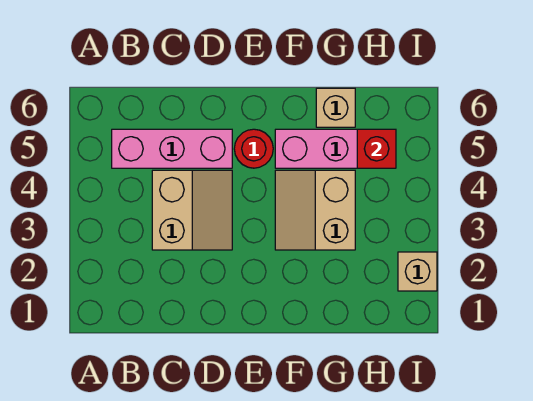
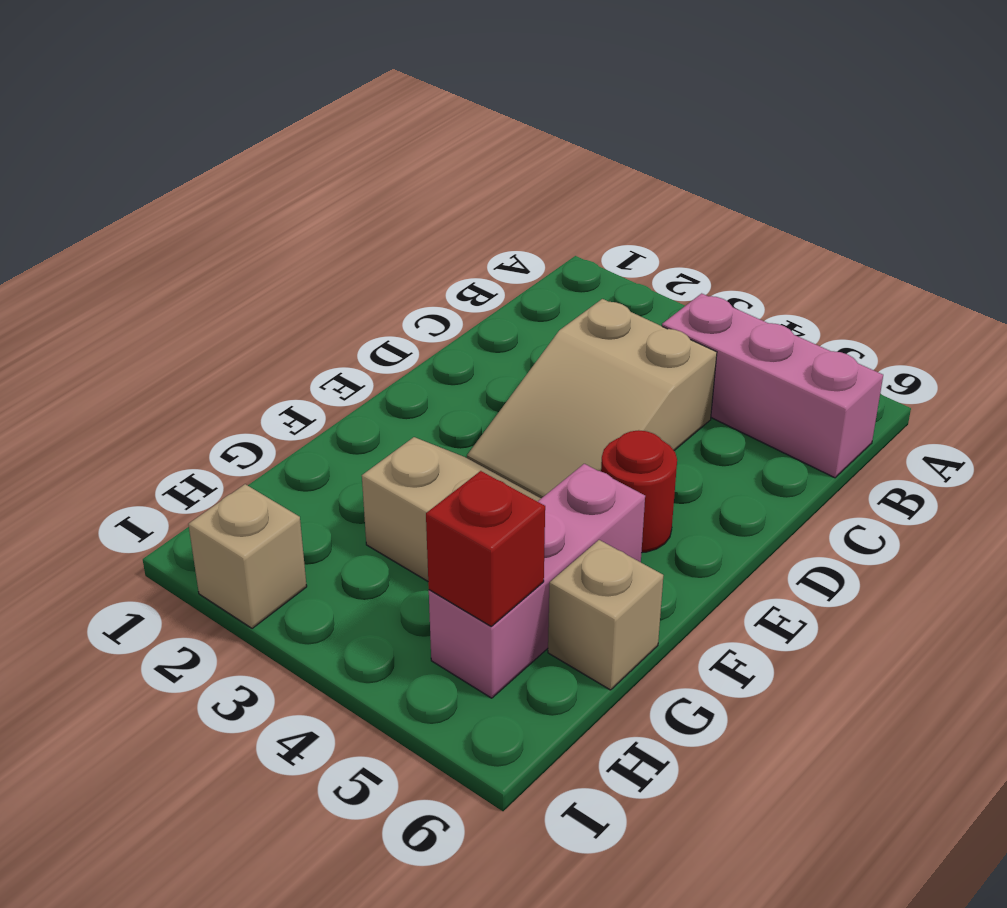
pink 1x3 brick [112,129,232,168] -> pink 1x3 brick turned to [662,293,883,478]
tan 2x2 slope [152,170,232,250] -> tan 2x3 slope [467,299,717,498]

